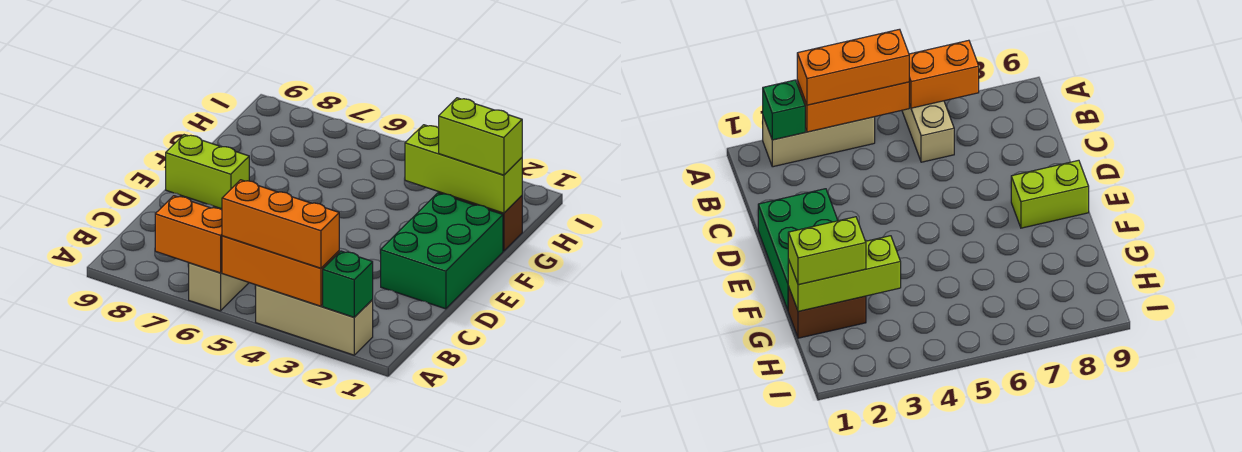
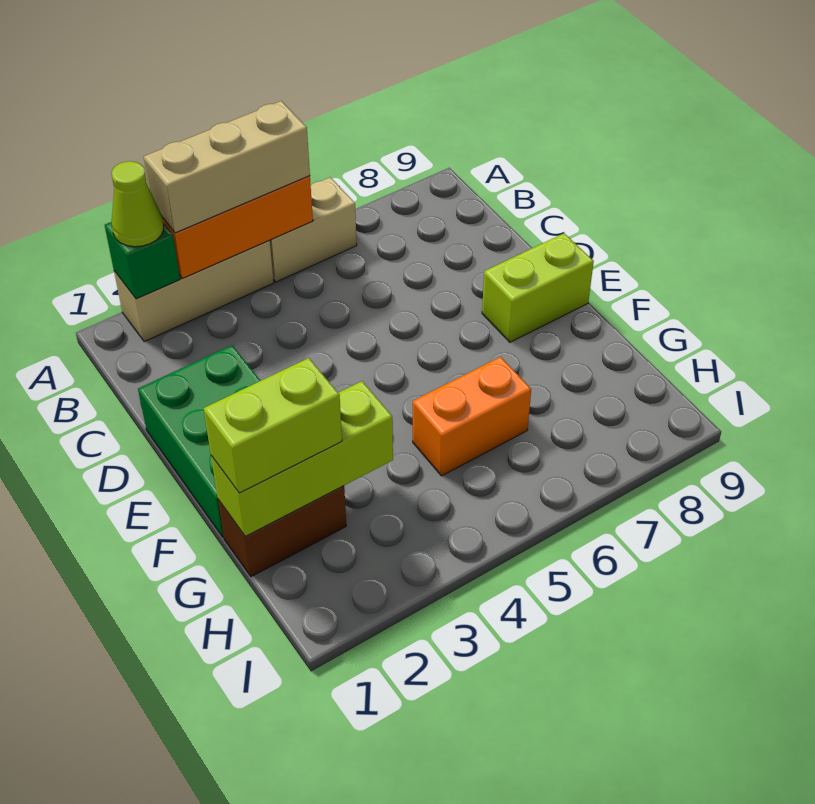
none -> lime 1x1 cone [111,161,164,247]
orange 1x3 brick [222,180,339,268] -> tan 1x3 brick [144,101,310,233]
tan 1x2 brick [189,263,249,311] -> tan 1x2 brick turned to [270,177,357,282]
orange 1x2 brick [155,196,222,273] -> orange 1x2 brick moved to [413,357,531,476]

